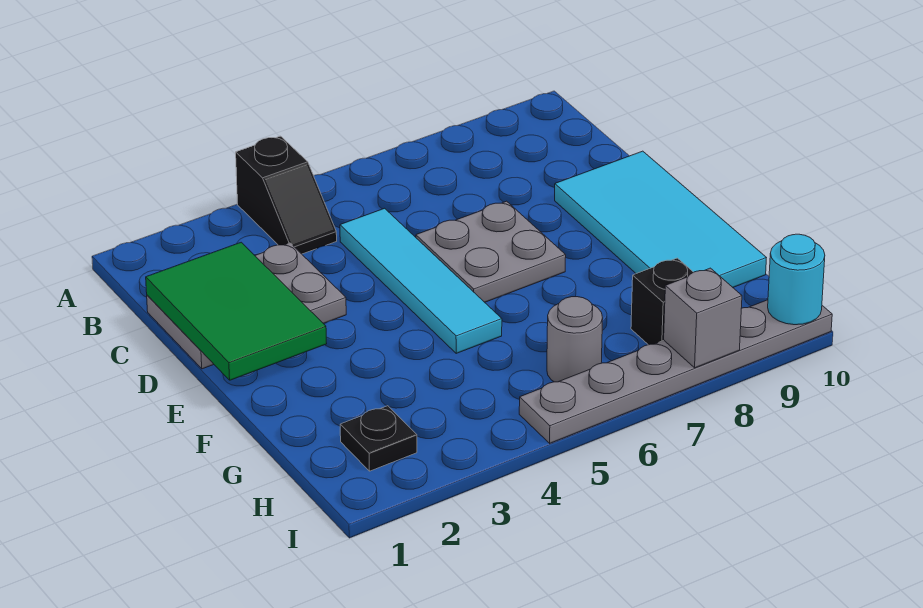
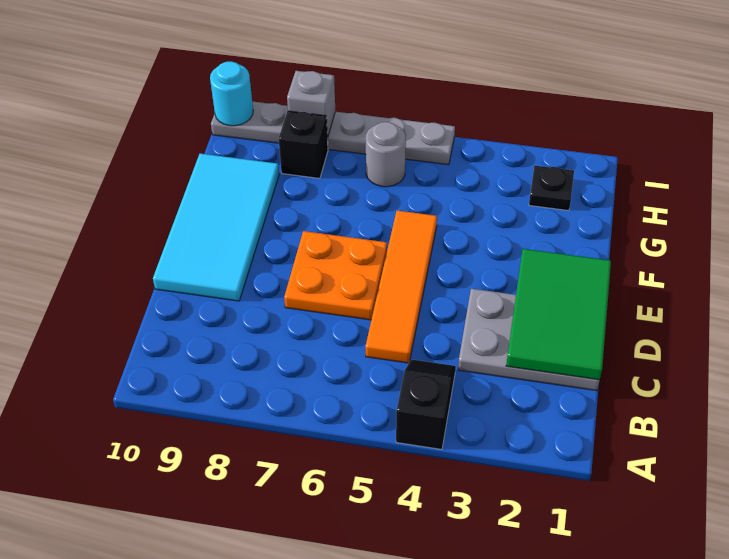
cyan 1x4 tile [340,208,502,353] -> orange 1x4 tile [365,211,437,363]
grey 2x2 plate [416,201,566,302] -> orange 2x2 plate [284,231,387,320]

